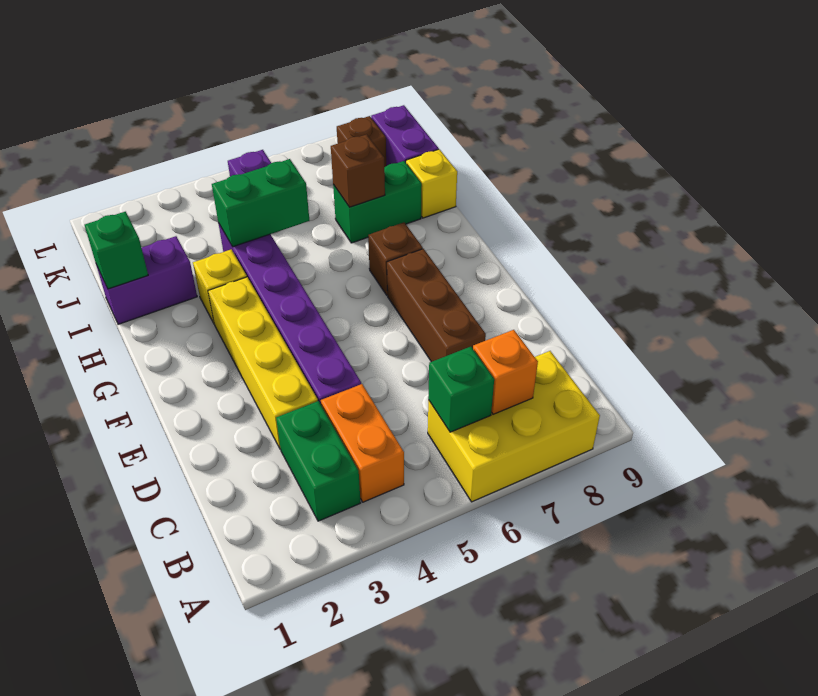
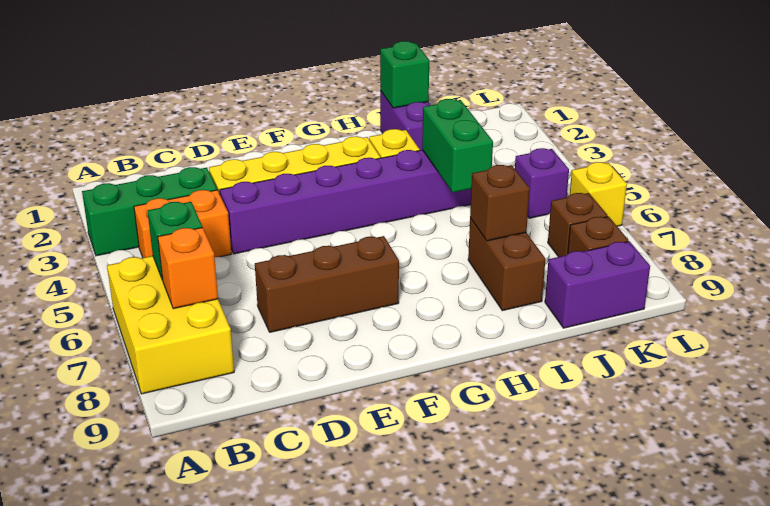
green 1x2 brick [276,401,361,521] -> green 1x3 brick [82,167,217,256]
brown 1x1 brick [368,223,423,295] -> brown 1x1 brick moved to [548,193,608,257]
green 1x2 brick [333,161,422,243] -> brown 1x2 brick [468,218,545,311]
yellow 1x1 brick [406,149,457,218] -> yellow 1x1 brick moved to [570,162,627,226]

